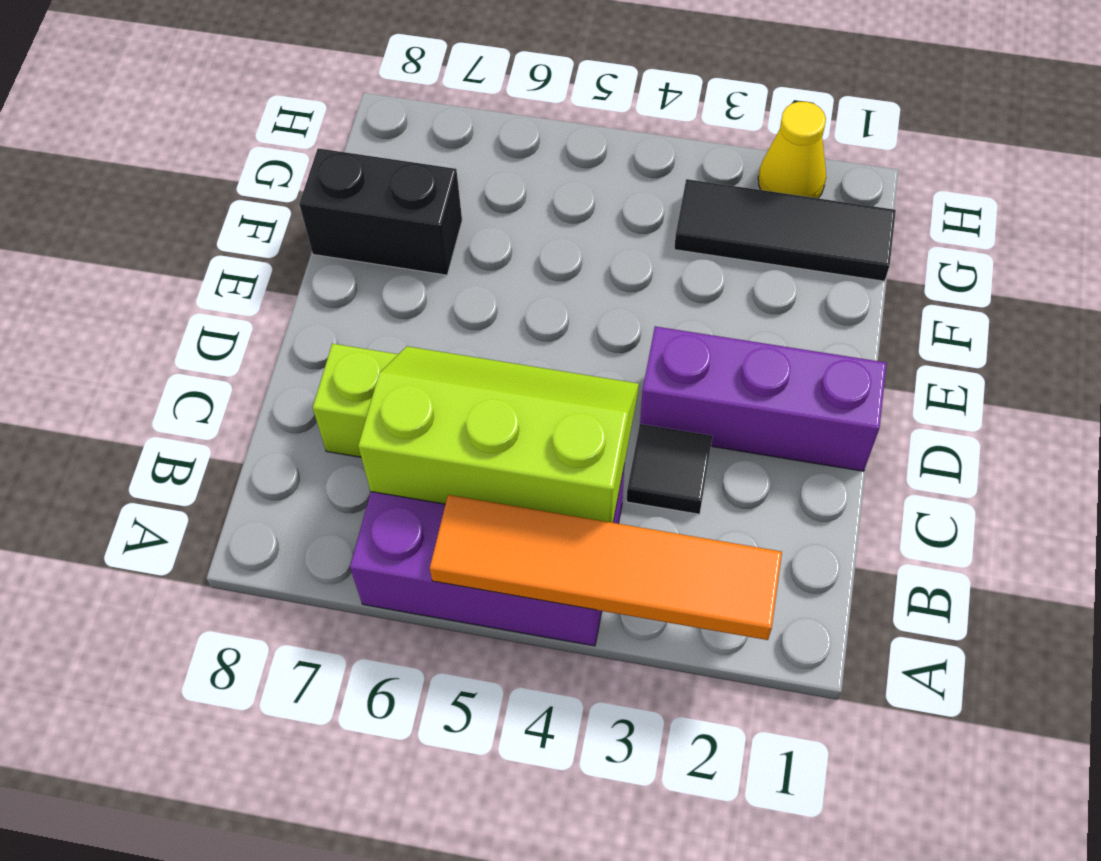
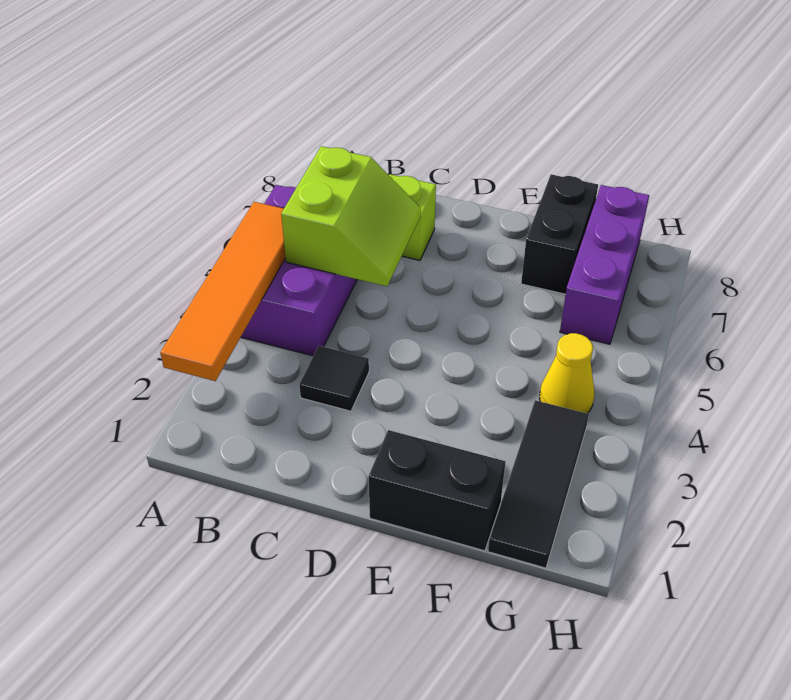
lime 2x3 slope [358,346,639,523] -> lime 2x2 slope [281,146,421,286]
purple 1x3 brick [640,326,887,471] -> purple 1x3 brick moved to [560,185,649,344]
none -> black 1x2 brick [369,430,506,551]
yellow 1x1 cone [758,102,826,198] -> yellow 1x1 cone moved to [539,333,595,413]

